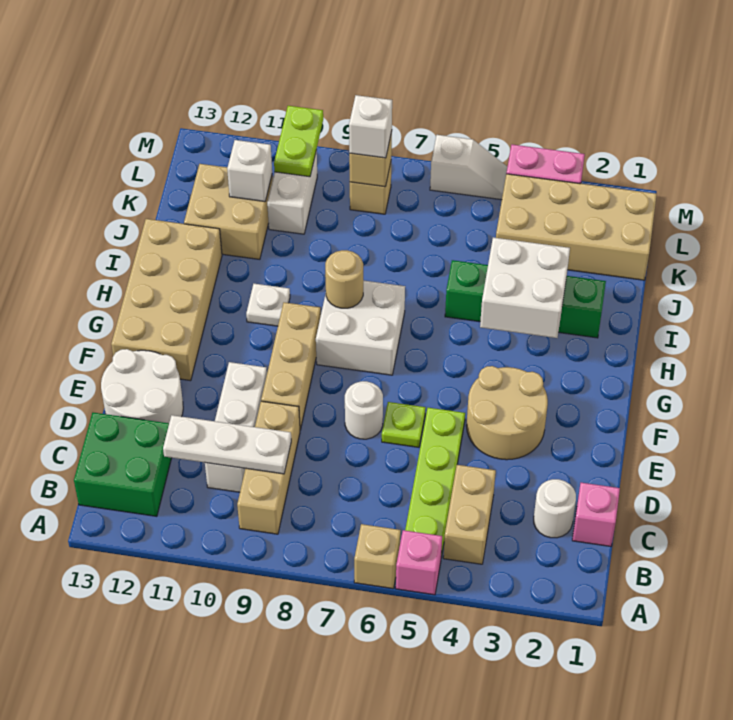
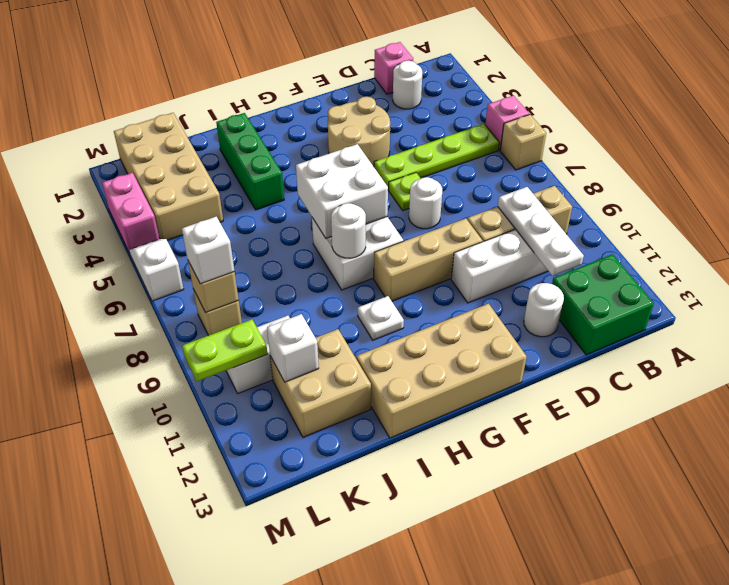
tan 1x2 brick [443,465,496,564] -> none
white 2x2 round brick [101,349,183,423] -> white 1x1 round brick [524,283,564,337]
white 2x2 brick [480,237,570,338] -> white 2x2 brick moved to [296,144,388,238]
tan 1x1 round brick [325,250,363,308] -> white 1x1 round brick [331,203,366,258]
green 1x4 brick [445,260,606,338] -> green 1x3 brick [216,113,284,210]

